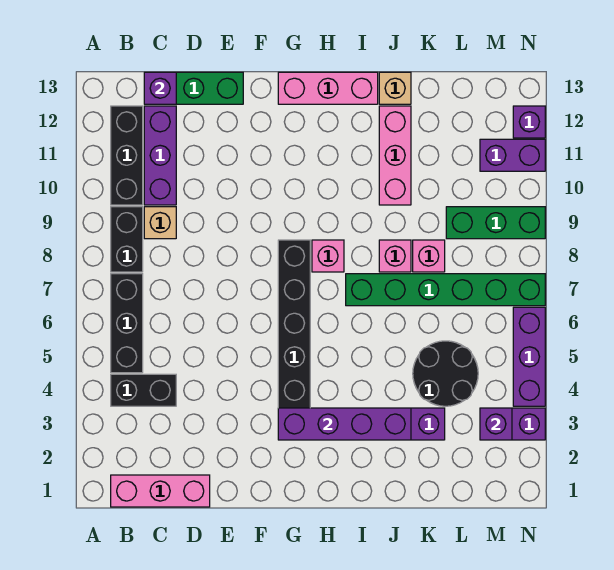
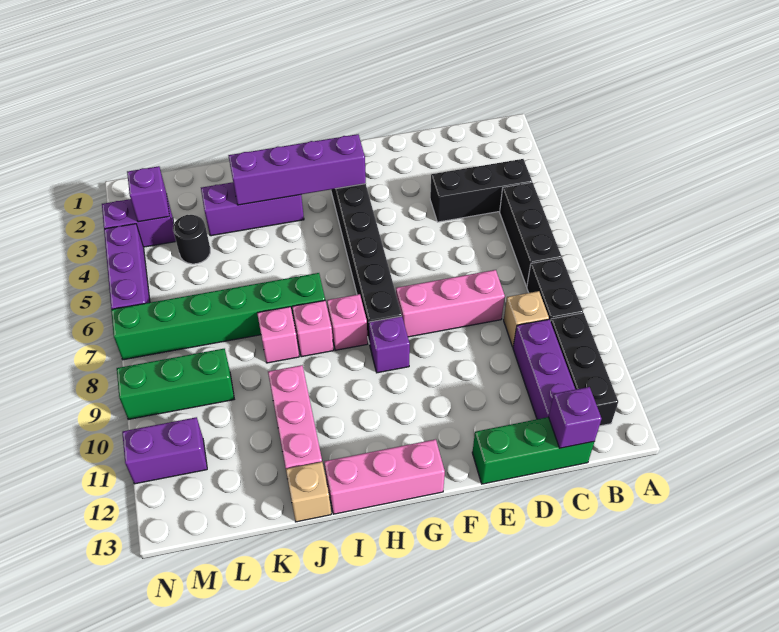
pink 1x3 brick [111,475,210,507] -> pink 1x3 brick moved to [396,270,505,337]
black 1x2 brick [111,374,176,406] -> black 1x3 brick [430,159,532,222]
black 2x2 round brick [413,341,478,406] -> black 1x1 round brick [173,215,210,264]
pink 1x1 brick [413,240,445,272] -> pink 1x1 brick moved to [292,300,334,357]
purple 1x1 brick [513,106,545,138] -> purple 1x1 brick moved to [369,316,410,373]

